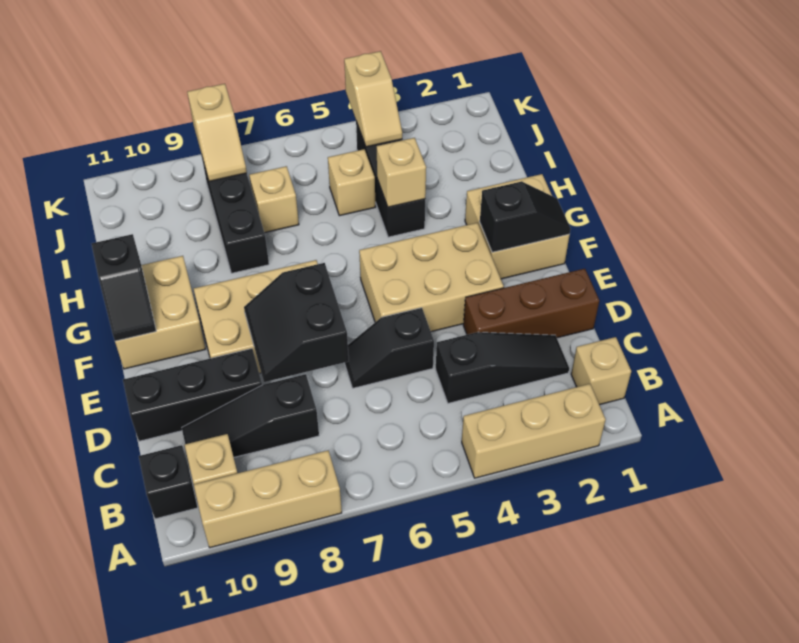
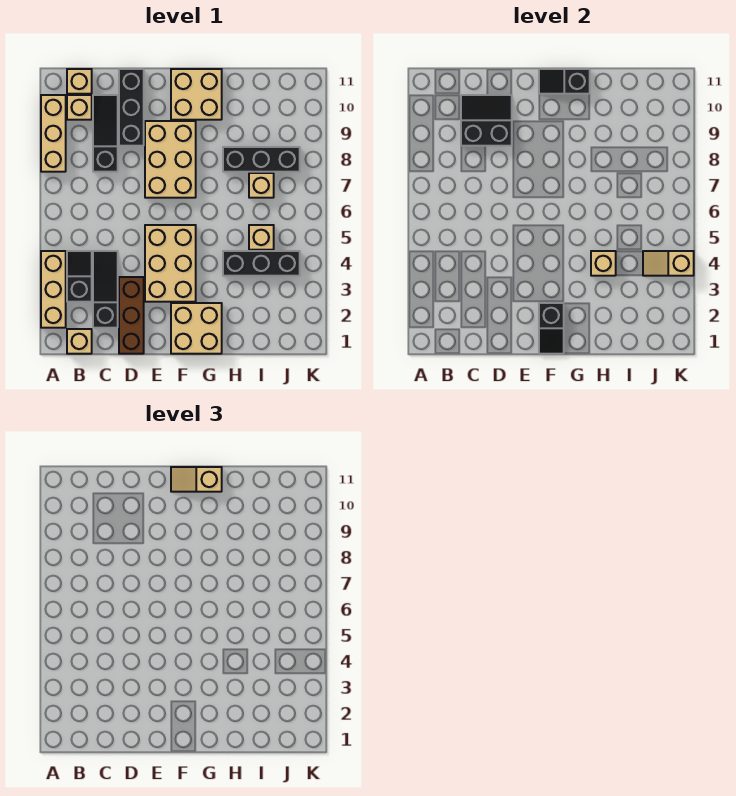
black 1x1 brick [139,445,198,519] -> tan 1x1 brick [67,69,92,94]
black 1x3 slope [436,332,569,403] -> black 1x3 slope turned to [93,251,118,328]
black 1x2 slope [345,308,434,388] -> black 1x2 slope moved to [67,251,92,302]
black 2x2 slope [244,263,349,382] -> black 2x2 slope moved to [461,95,512,146]
tan 1x2 slope [187,84,247,181] -> tan 1x2 slope moved to [171,467,222,492]

